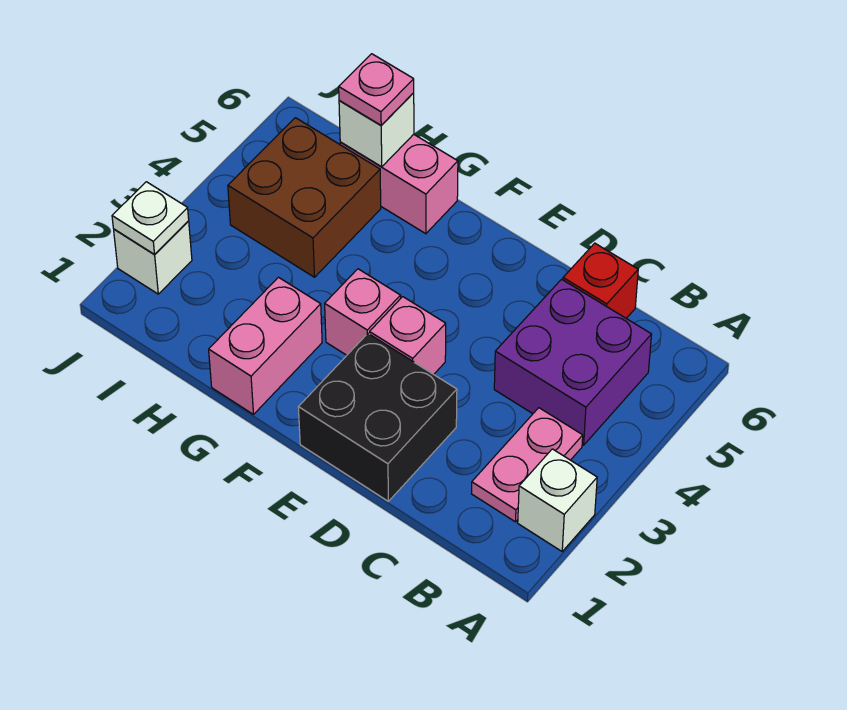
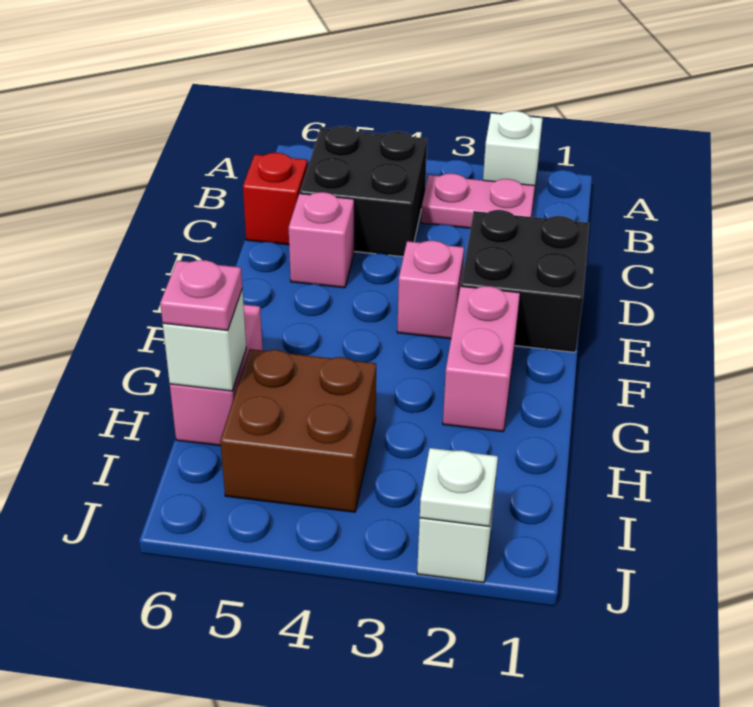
purple 2x2 brick [494,279,652,445] -> black 2x2 brick [300,126,427,257]
pink 1x1 brick [325,269,401,355] -> pink 1x1 brick moved to [289,192,354,288]
pink 1x2 brick [209,277,322,414] -> pink 1x2 brick turned to [443,286,520,432]

